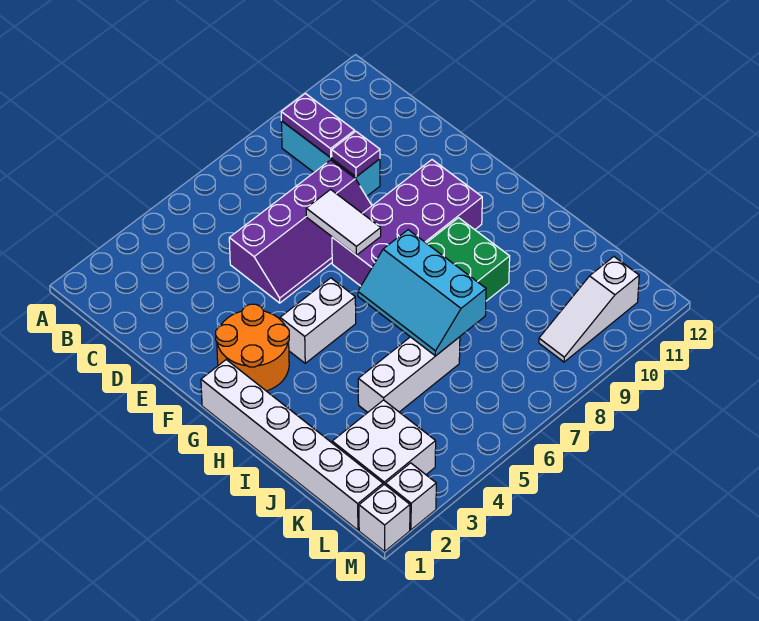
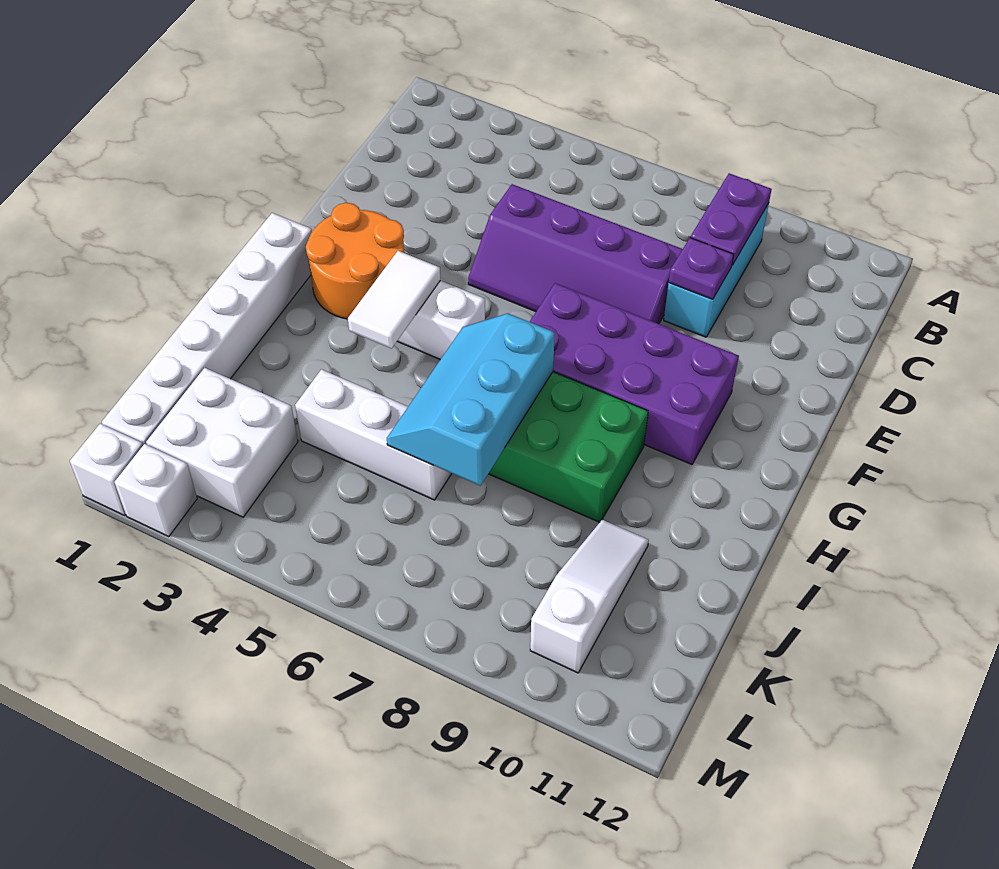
white 1x2 tile [306,190,381,255] -> white 1x2 tile moved to [348,251,440,348]
white 1x3 slope [539,257,639,362] -> white 1x3 slope turned to [530,520,649,673]

